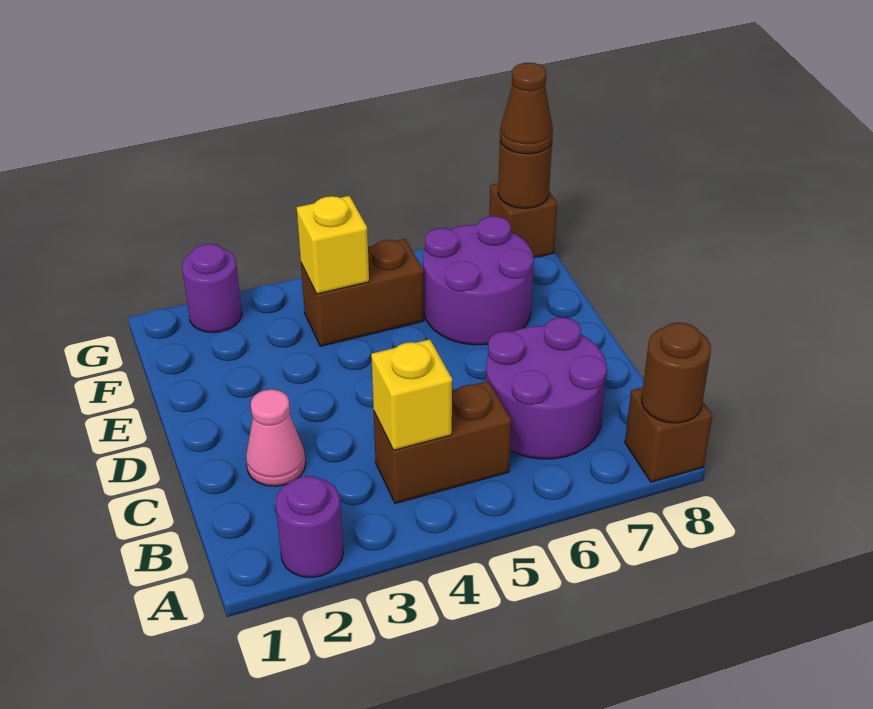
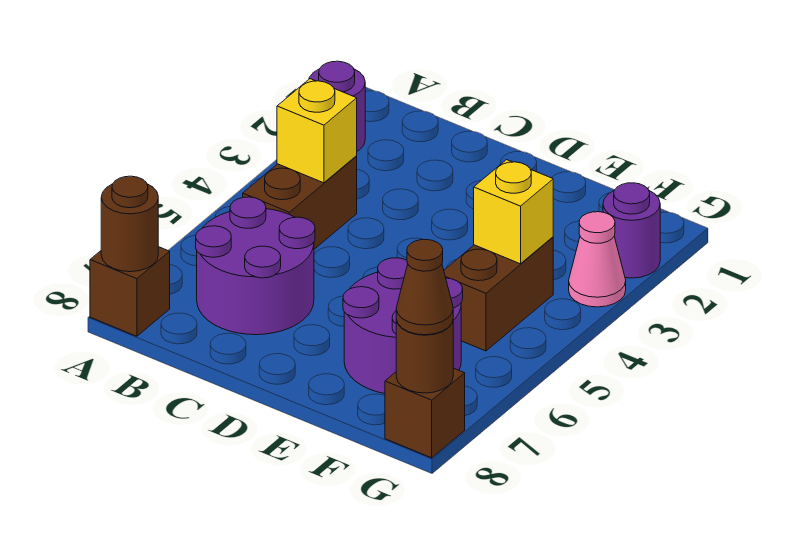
pink 1x1 cone [246,389,306,486] -> pink 1x1 cone moved to [569,212,626,307]

